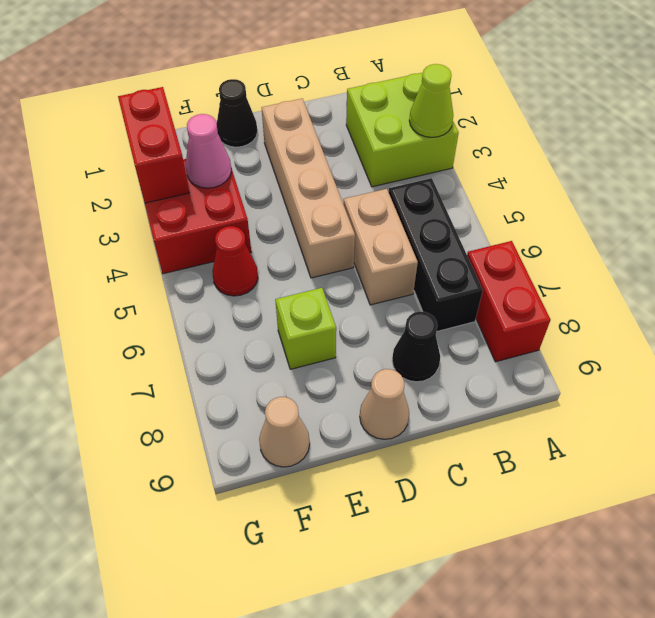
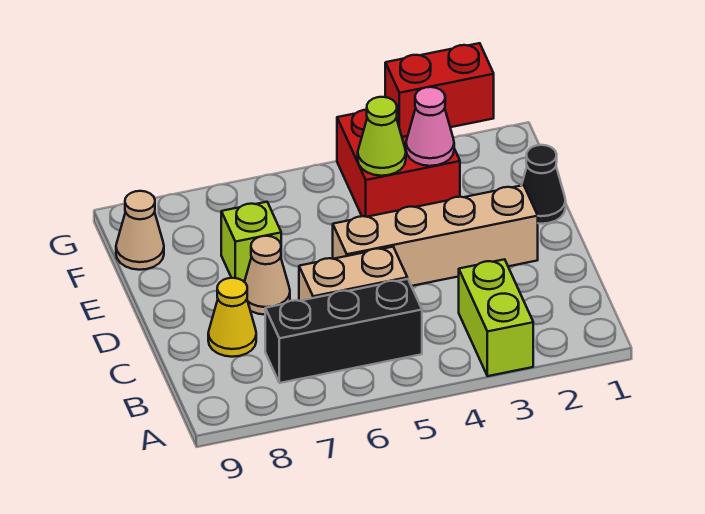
lime 2x2 brick [346,73,459,187] -> lime 1x2 brick [459,259,533,376]
lime 1x1 cone [409,64,453,137] -> lime 1x1 cone moved to [358,97,406,176]
red 1x2 brick [467,241,551,362] -> none
black 1x1 cone [392,312,440,382] -> yellow 1x1 cone [208,278,256,357]
tan 1x1 cone [360,369,409,439] -> tan 1x1 cone moved to [245,236,290,315]
red 1x1 cone [212,226,258,296] -> none

